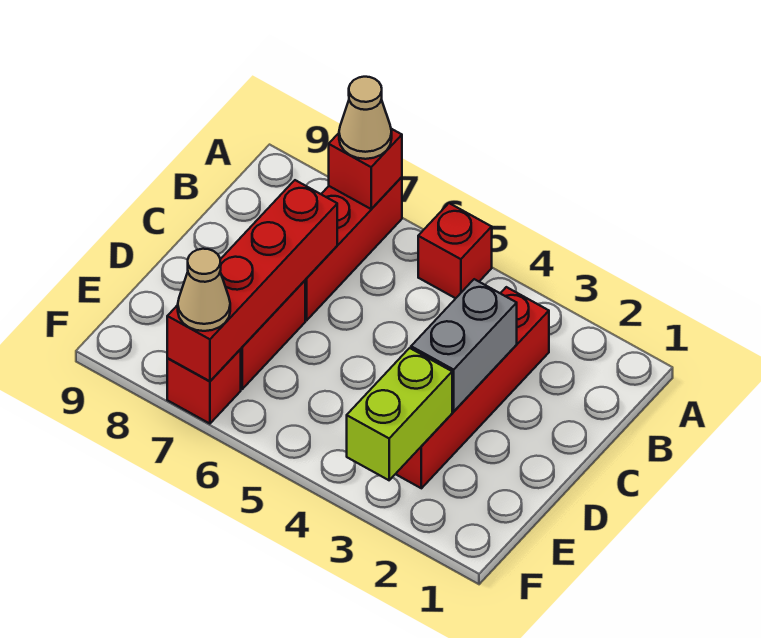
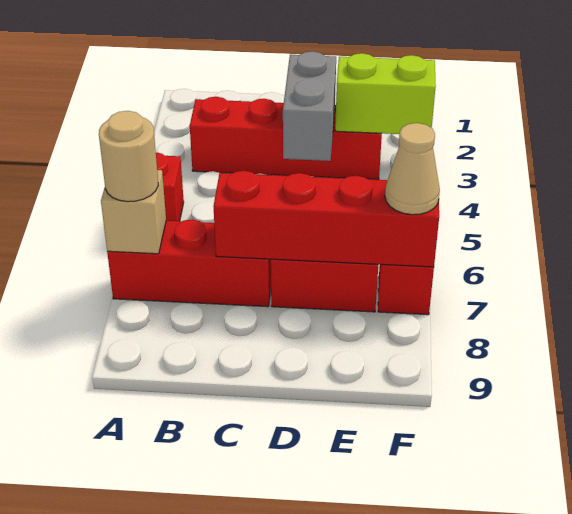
red 1x1 brick [329,129,402,209] -> tan 1x1 brick [101,170,166,254]
tan 1x1 cone [339,77,392,159] -> tan 1x1 round brick [99,111,158,202]
grey 1x2 brick [411,279,517,411] -> grey 1x2 brick turned to [283,51,336,161]

